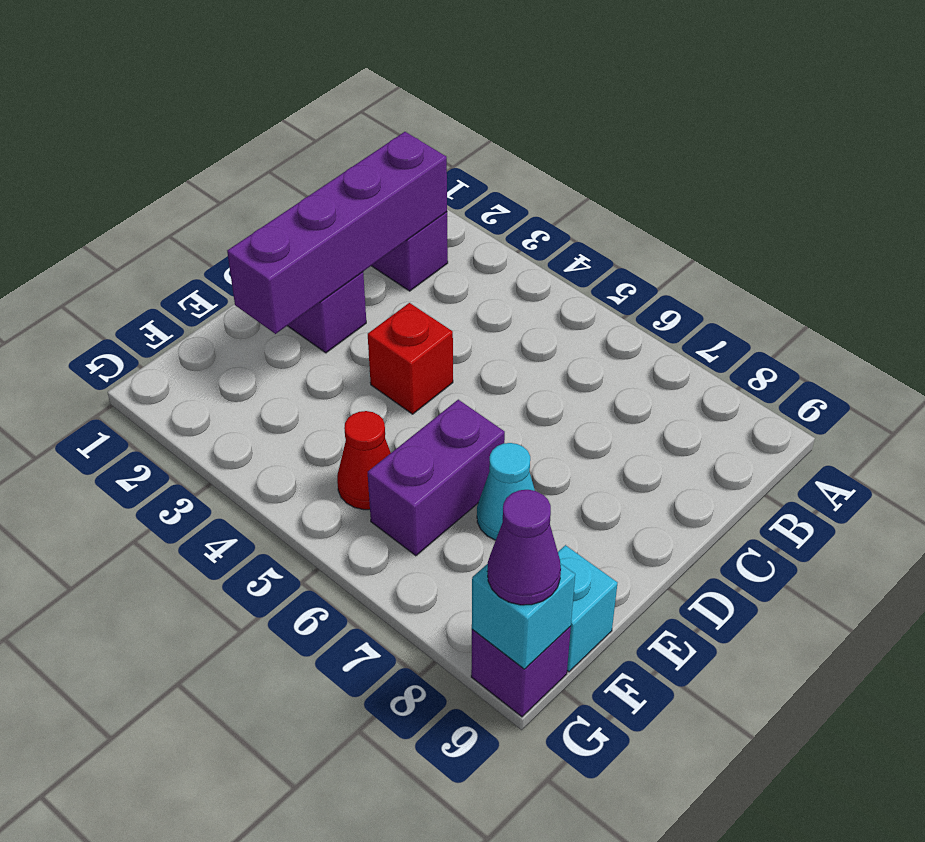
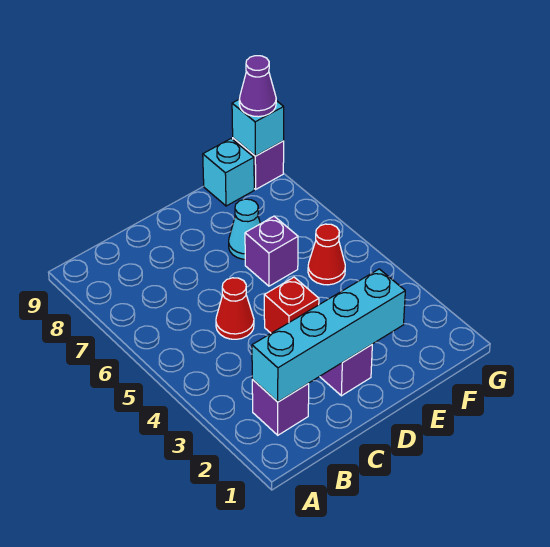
purple 1x4 brick [227,132,447,334] -> cyan 1x4 brick [252,269,405,402]
none -> red 1x1 cone [216,278,254,339]
purple 1x2 brick [368,400,505,556] -> purple 1x1 brick [245,216,298,286]

